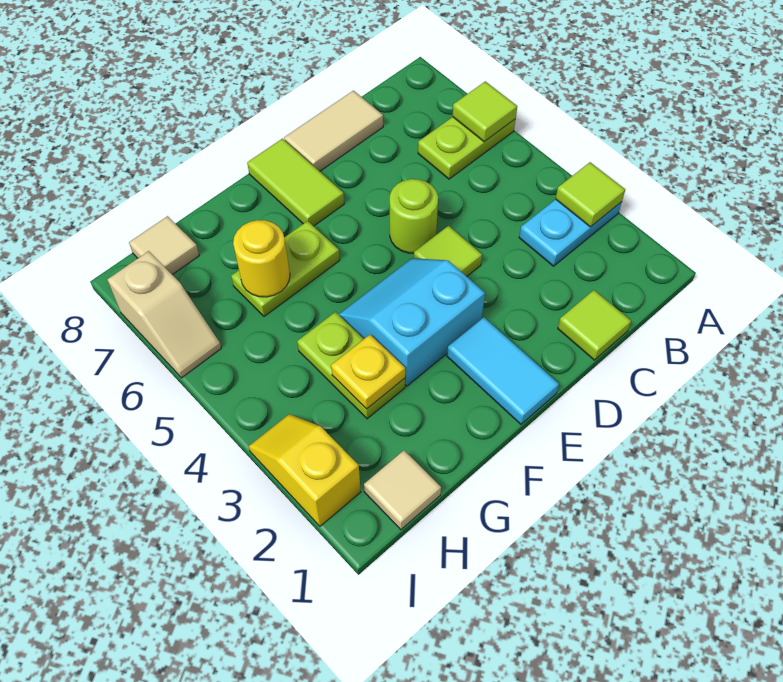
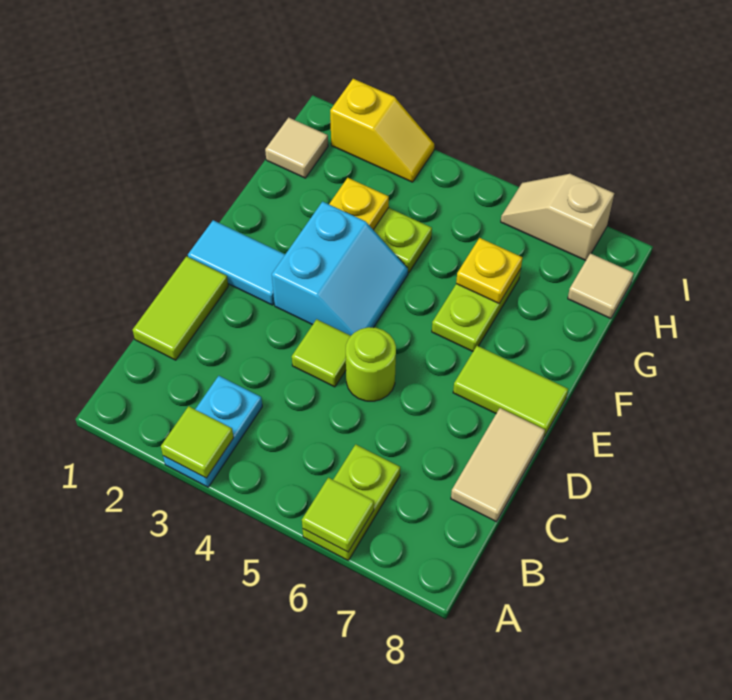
lime 1x1 tile [558,290,631,360] -> lime 1x2 tile [133,256,228,360]
yellow 1x1 round brick [233,220,290,297] -> yellow 1x1 plate [456,238,523,303]

